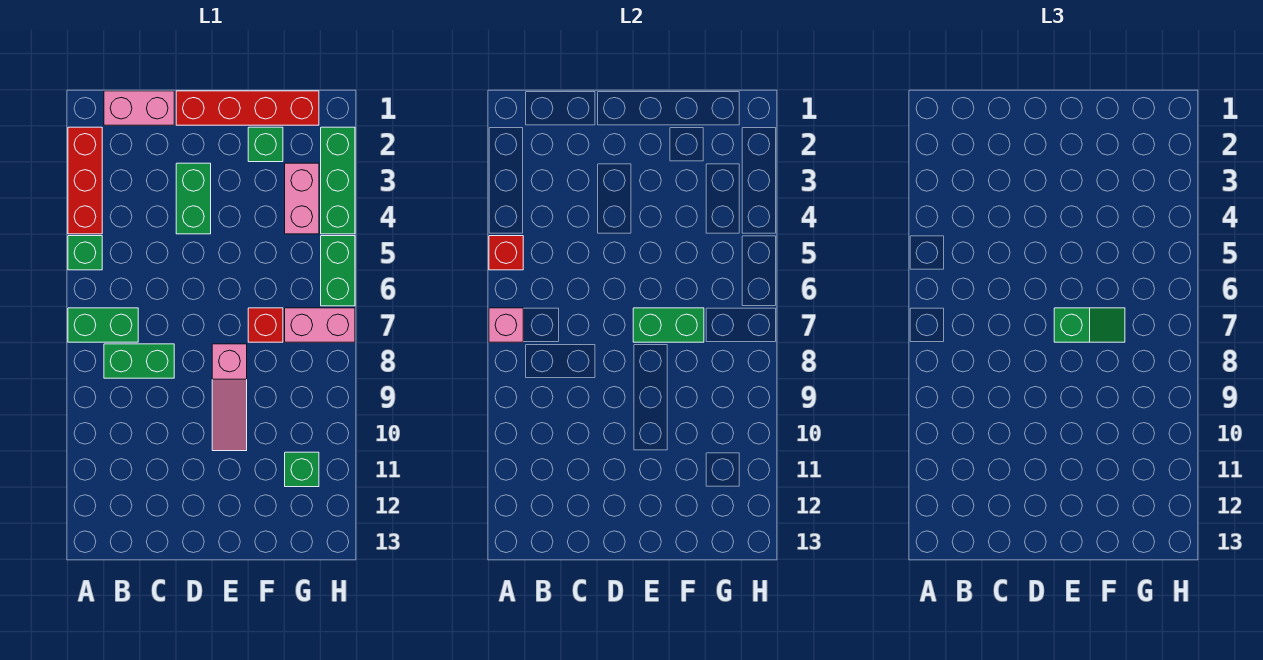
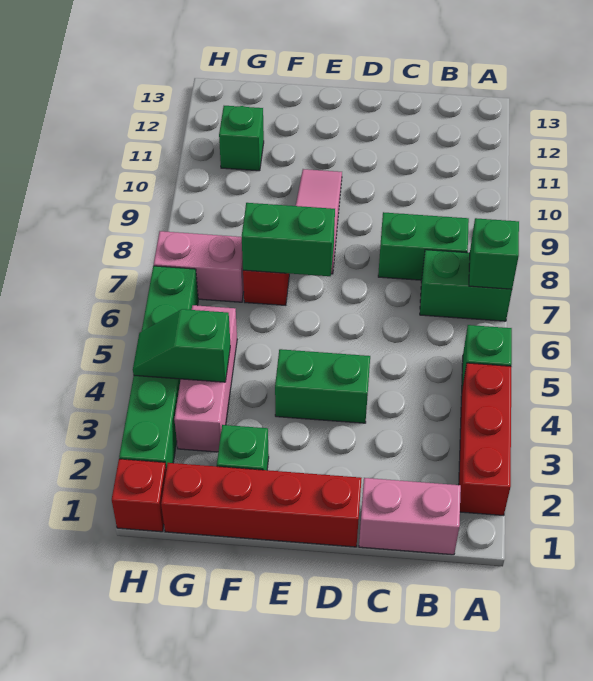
red 1x1 brick [489,236,523,270] -> red 1x1 brick moved to [112,459,166,532]
pink 1x1 brick [489,308,523,342] -> green 1x1 brick [469,218,519,289]
green 1x2 brick [176,163,211,234] -> green 1x2 brick turned to [275,349,370,423]
green 1x2 slope [1054,308,1125,342] -> green 1x2 slope moved to [133,309,230,382]
pink 1x2 brick [285,163,319,234] -> pink 1x3 brick [174,305,237,452]

